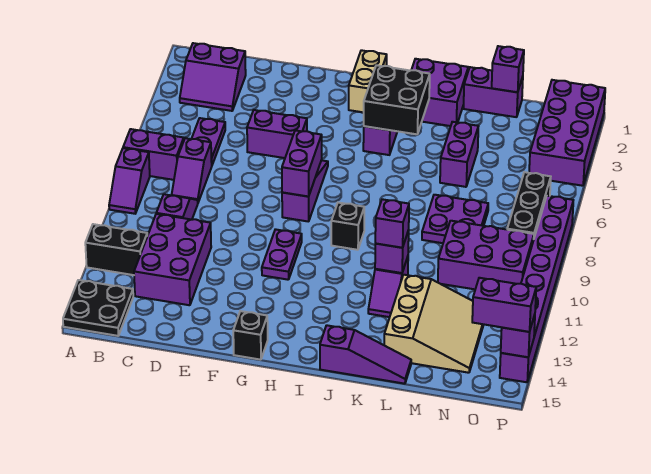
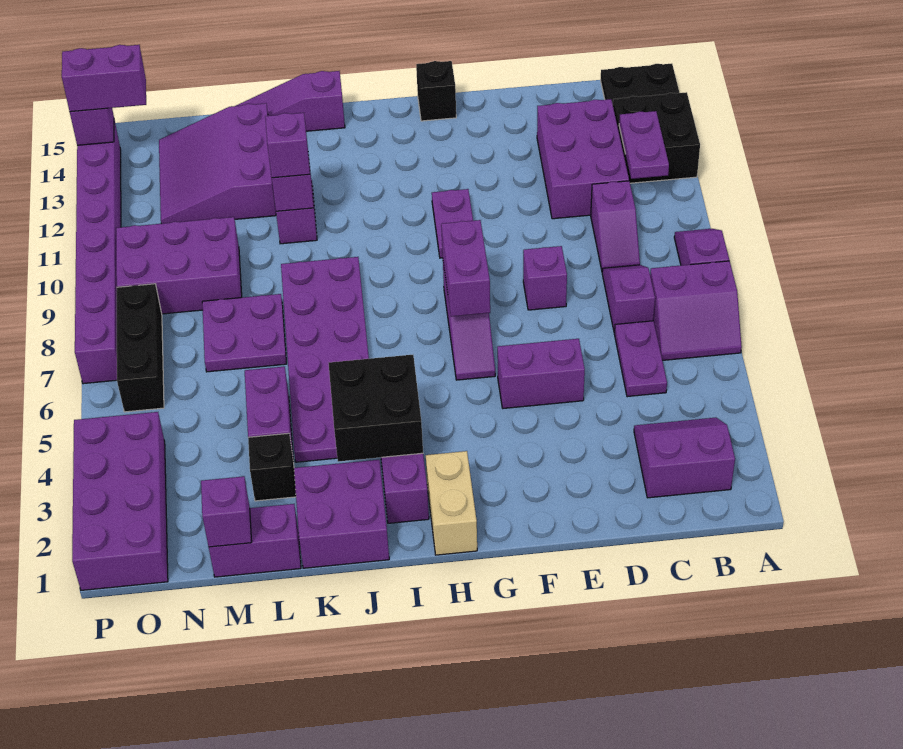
black 1x2 brick [85,224,147,275] -> black 2x2 brick [613,92,700,183]
none -> purple 1x2 plate [619,111,669,179]
none -> purple 1x1 brick [523,246,567,310]
black 1x1 brick [331,203,364,250] -> black 1x1 brick moved to [248,433,296,501]
none -> purple 2x6 plate [281,257,369,462]
tan 3x3 slope [384,275,484,373] -> purple 3x3 slope [159,103,276,224]

